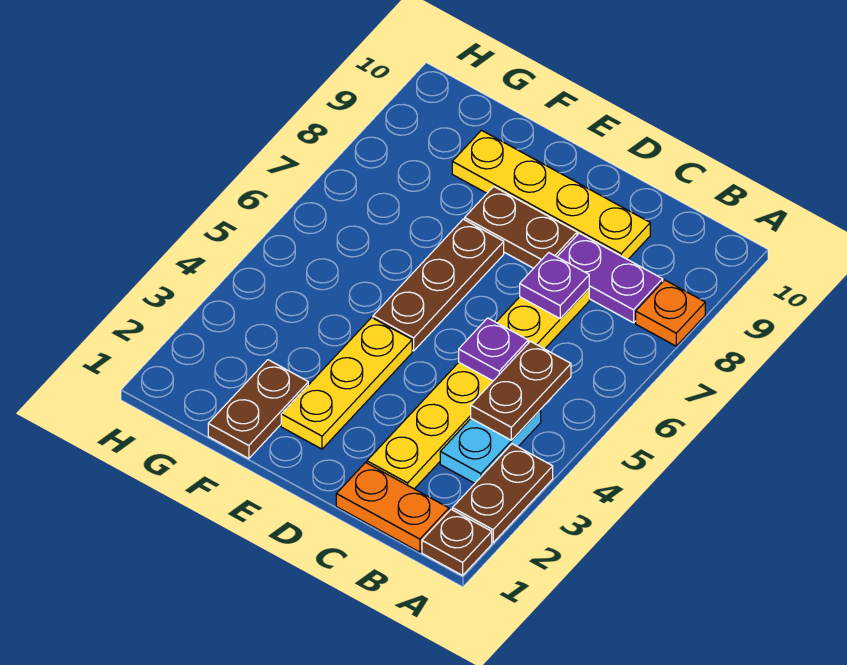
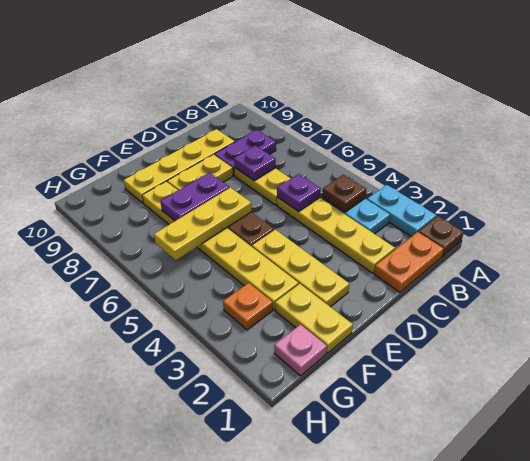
brown 1x2 plate [452,444,553,543] -> cyan 1x2 plate [367,185,437,237]
orange 1x1 plate [636,280,705,346] -> orange 1x1 plate moved to [223,283,273,330]
brown 1x2 plate [471,341,571,440] -> brown 1x1 plate [322,175,366,212]
brown 1x2 plate [465,187,577,268] -> yellow 1x2 plate [167,155,233,190]
none -> yellow 1x3 plate [154,188,251,260]
none -> purple 1x2 plate [160,173,229,221]
brown 1x2 plate [208,360,308,459] -> yellow 1x2 plate [275,284,353,353]
none -> yellow 1x6 plate [142,182,299,310]
none -> pink 1x1 plate [274,324,327,376]

